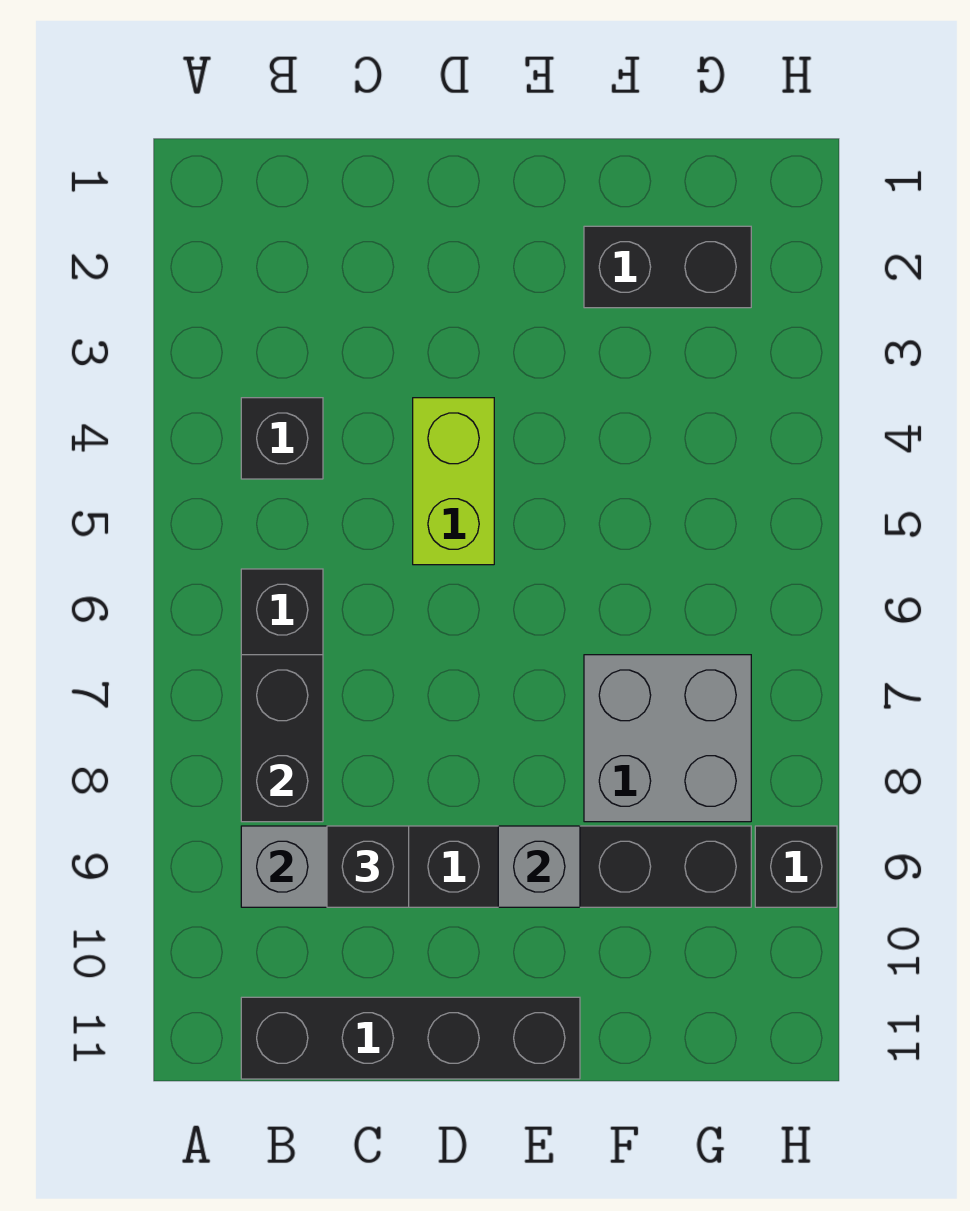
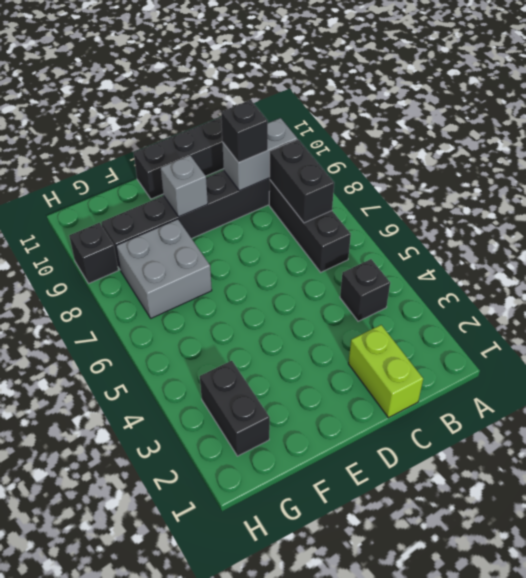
lime 1x2 brick [413,398,494,565] -> lime 1x2 brick moved to [348,325,423,418]
black 1x2 brick [584,226,751,308] -> black 1x2 brick turned to [200,361,270,456]

